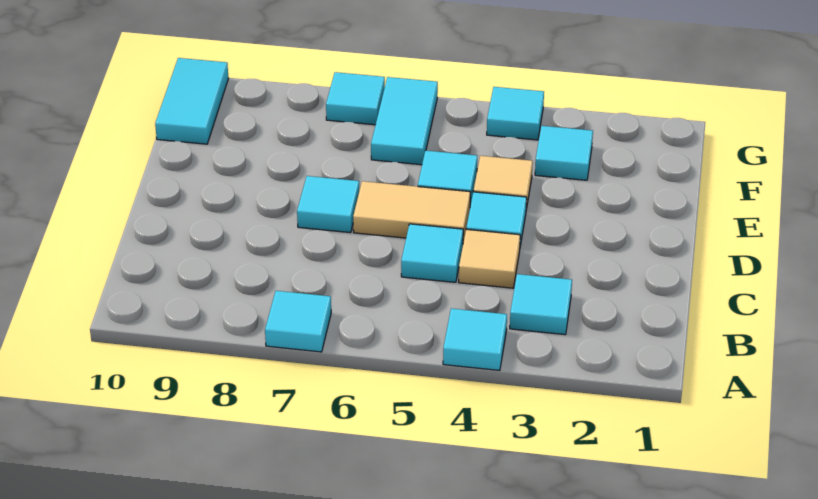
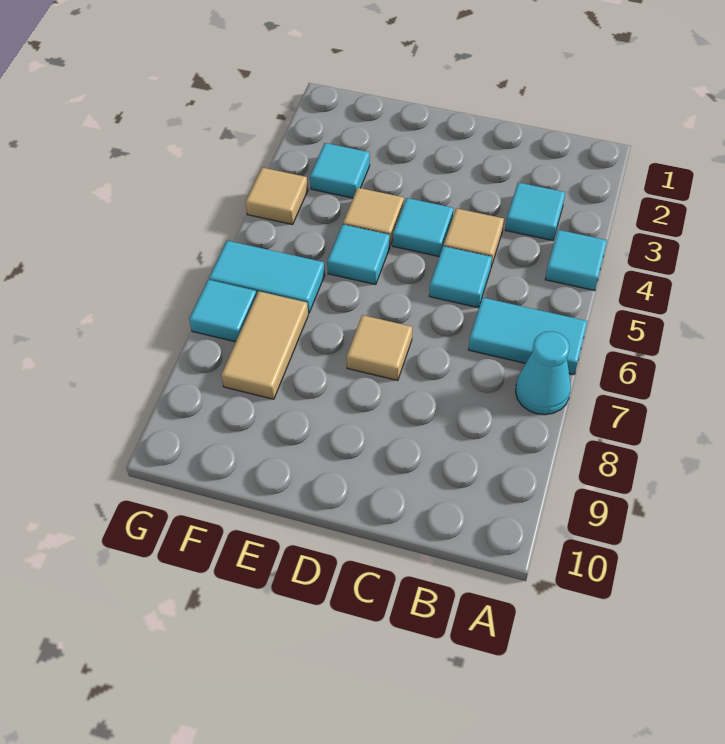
cyan 1x1 tile [265,291,331,352] -> cyan 1x1 cone [516,331,571,415]
tan 1x2 tile [353,181,471,242] -> tan 1x2 tile moved to [221,291,308,399]
cyan 1x1 tile [297,176,359,233] -> tan 1x1 tile [347,315,412,381]
cyan 1x2 tile [155,58,228,144] -> cyan 1x2 tile moved to [469,297,587,375]
cyan 1x1 tile [487,87,544,140] -> tan 1x1 tile [246,168,308,225]

